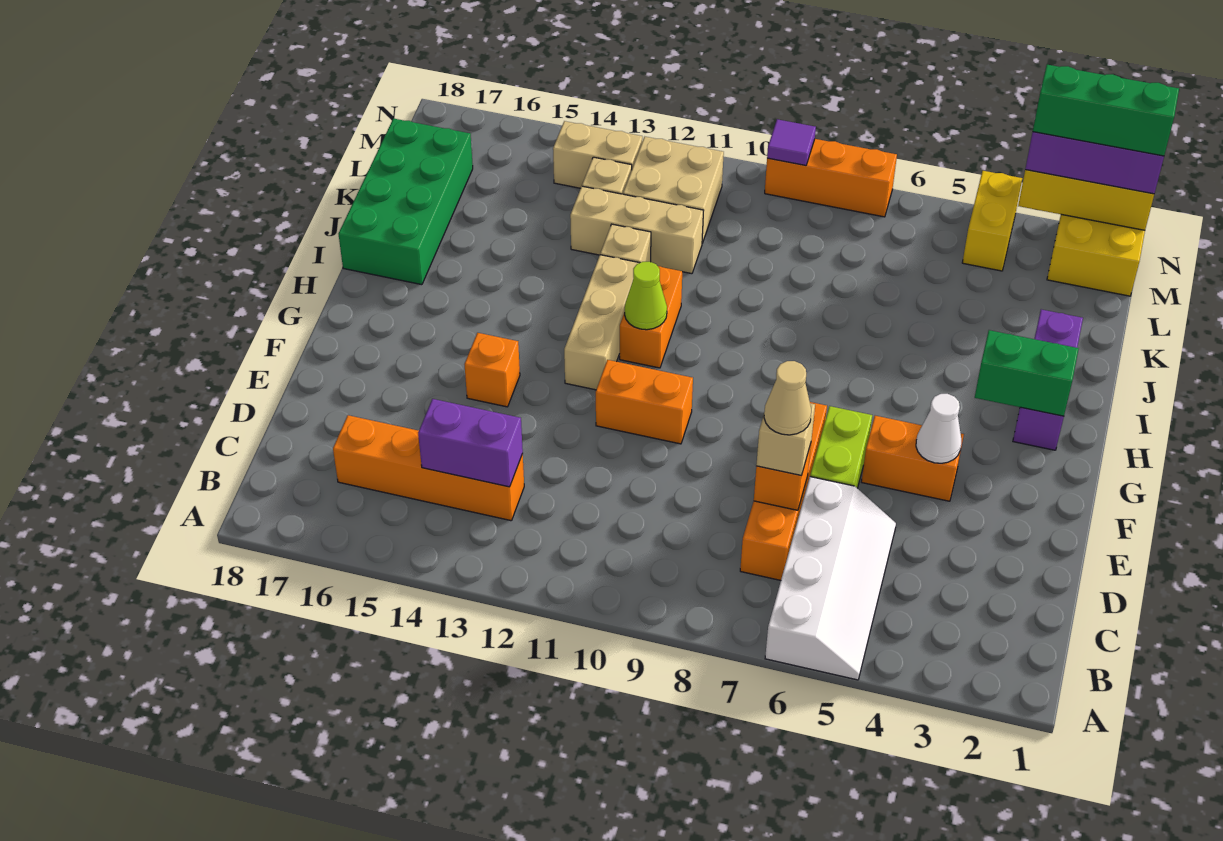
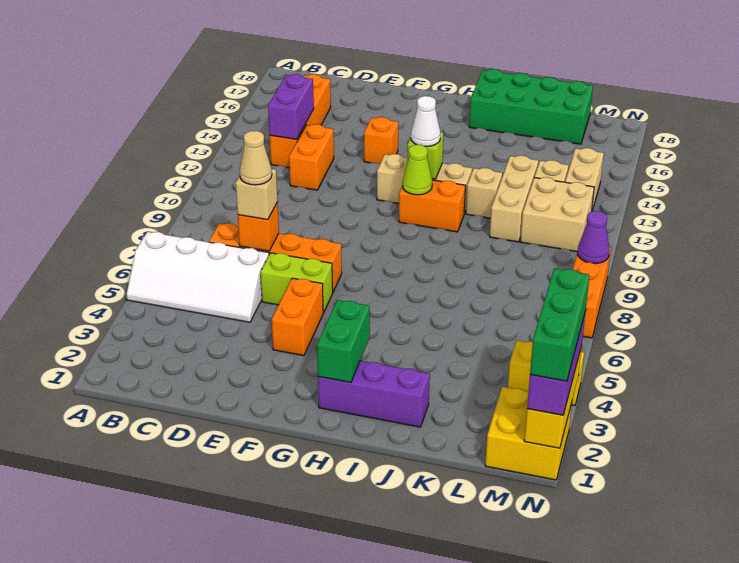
white 1x1 cone [916,394,961,463] -> white 1x1 cone moved to [411,96,441,146]
orange 1x2 brick [596,360,693,444] -> orange 1x2 brick moved to [289,124,334,190]
none -> lime 1x1 brick [407,132,443,179]
purple 1x1 tile [767,119,816,165] -> purple 1x1 cone [578,211,609,264]

